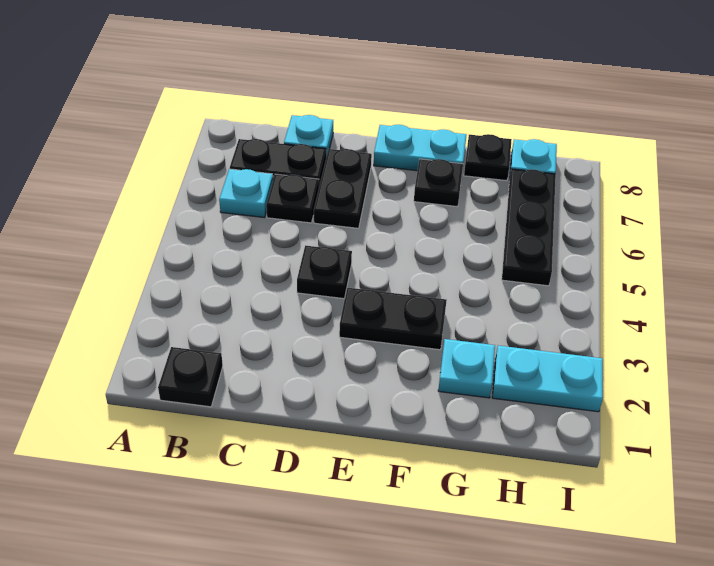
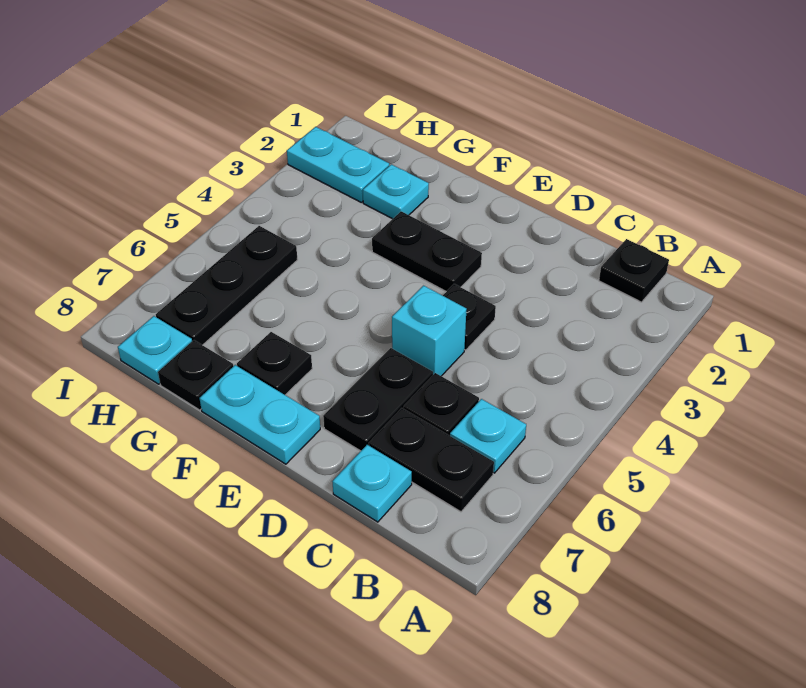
none -> cyan 1x1 brick [392,286,467,376]

